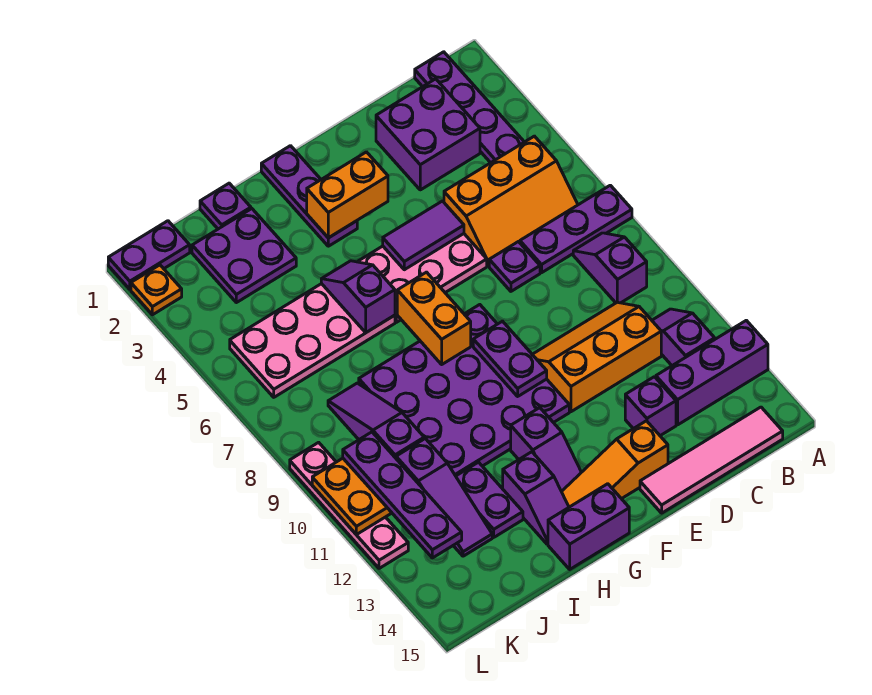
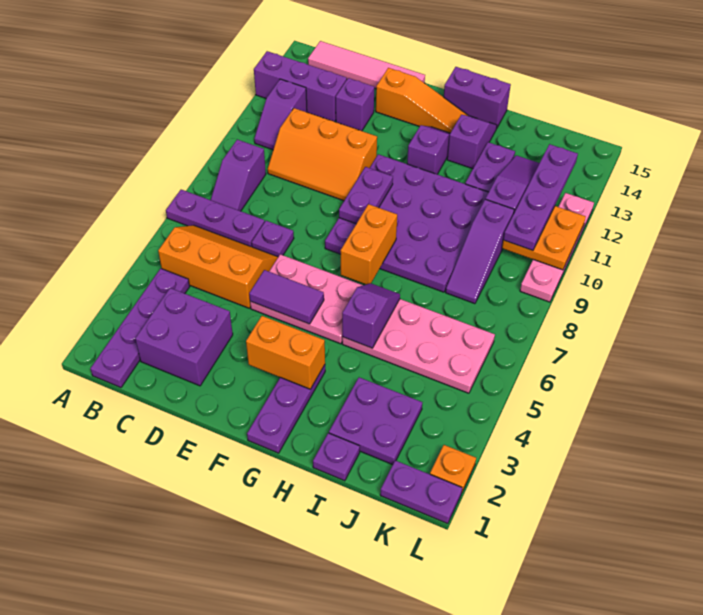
purple 1x2 slope [321,261,395,332] -> purple 1x2 slope turned to [342,283,400,348]

